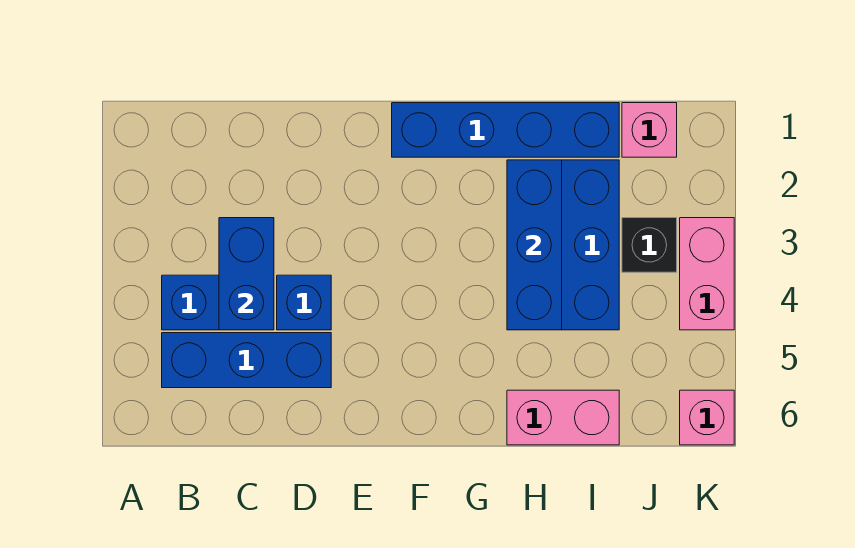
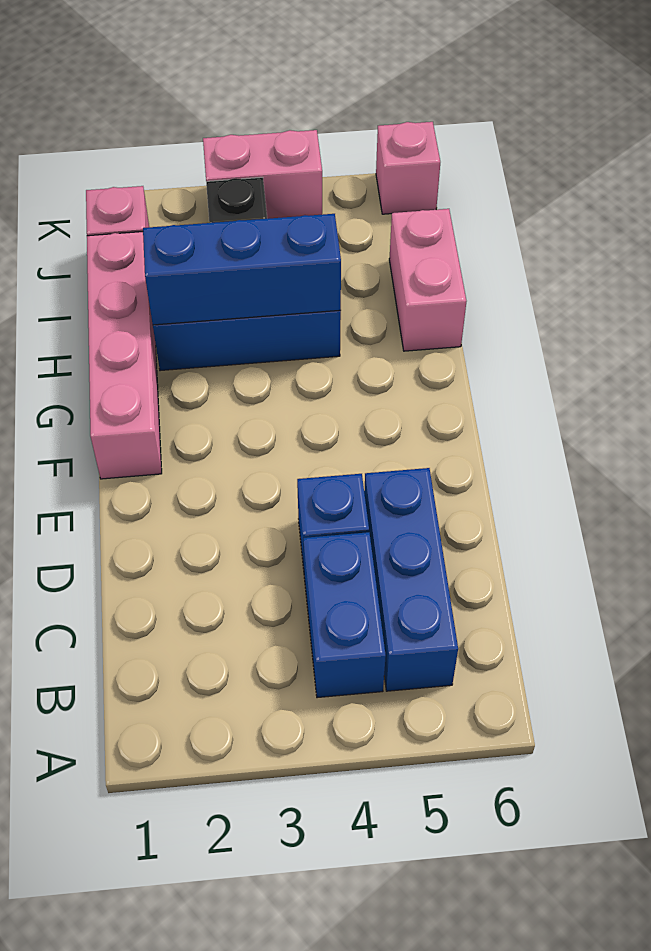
blue 1x2 brick [219,218,274,330] -> none
blue 1x4 brick [392,103,619,157] -> pink 1x4 brick [87,232,162,479]

